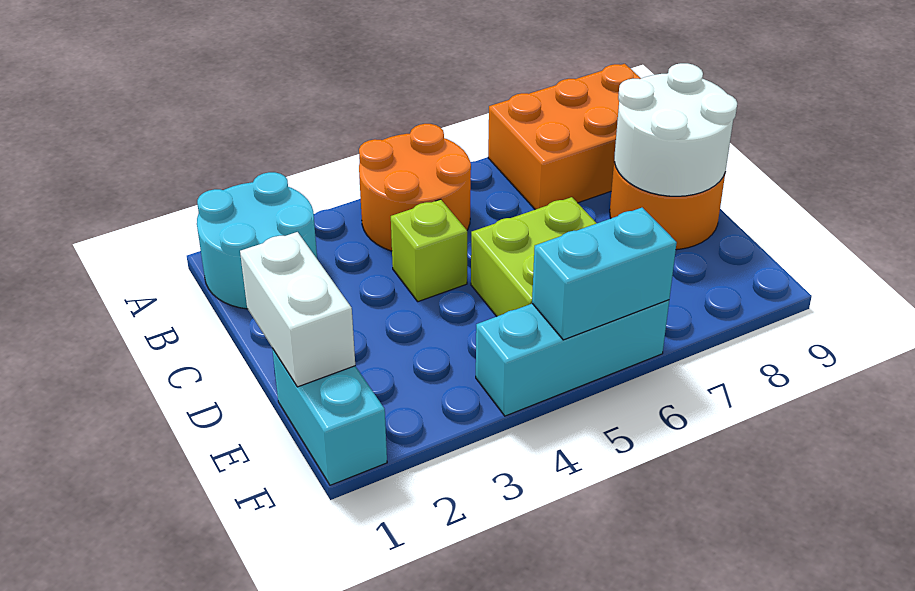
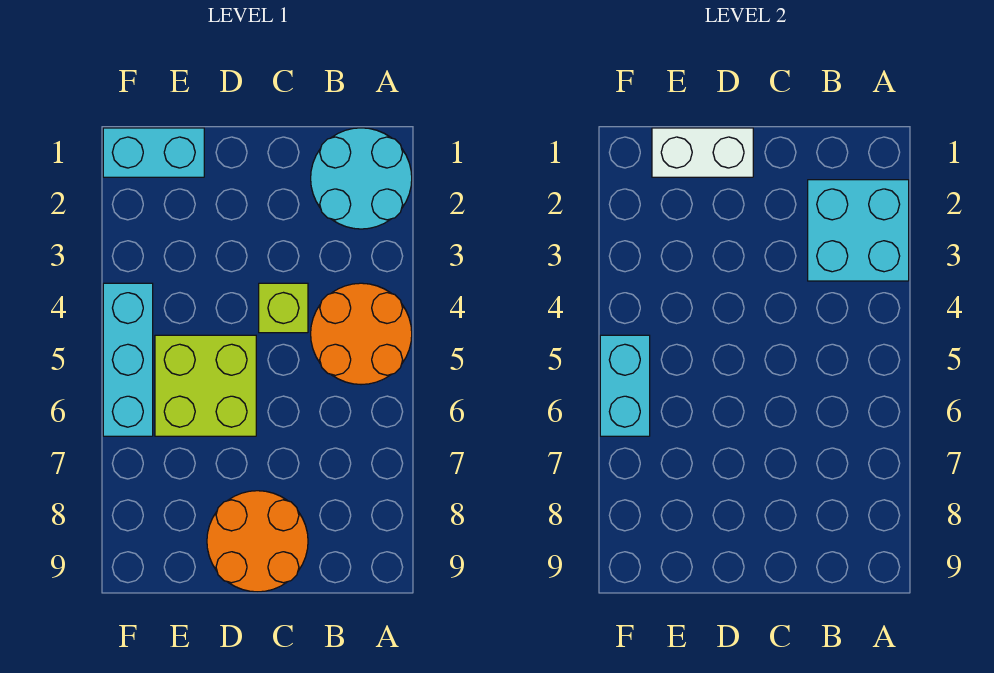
none -> cyan 2x2 brick [808,180,909,281]
orange 2x3 brick [488,64,641,210] -> none
white 2x2 round brick [614,63,737,196] -> none

